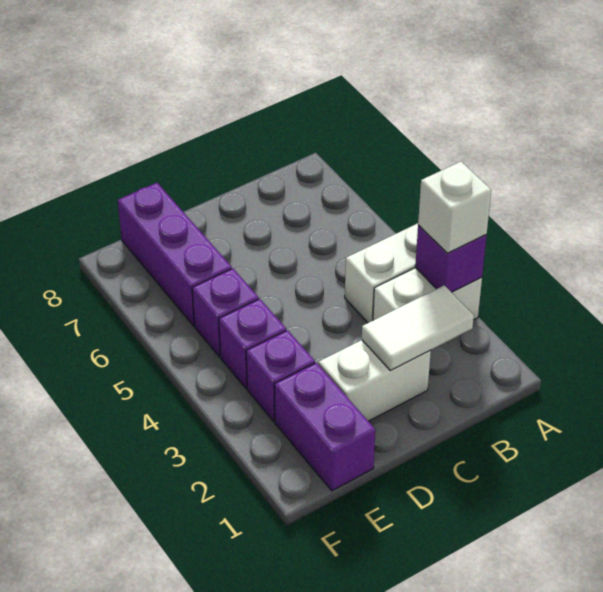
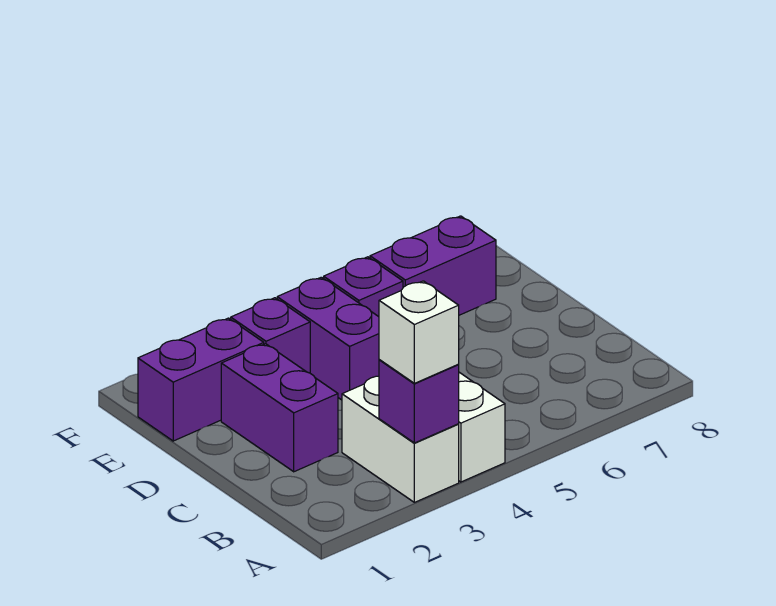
white 1x2 tile [362,285,474,370] -> none
white 1x2 brick [318,340,431,421] -> purple 1x2 brick [221,344,338,472]
purple 1x1 brick [219,299,286,389] -> purple 1x2 brick [277,277,379,400]
purple 1x3 brick [118,183,232,326] -> purple 1x2 brick [370,216,496,315]

